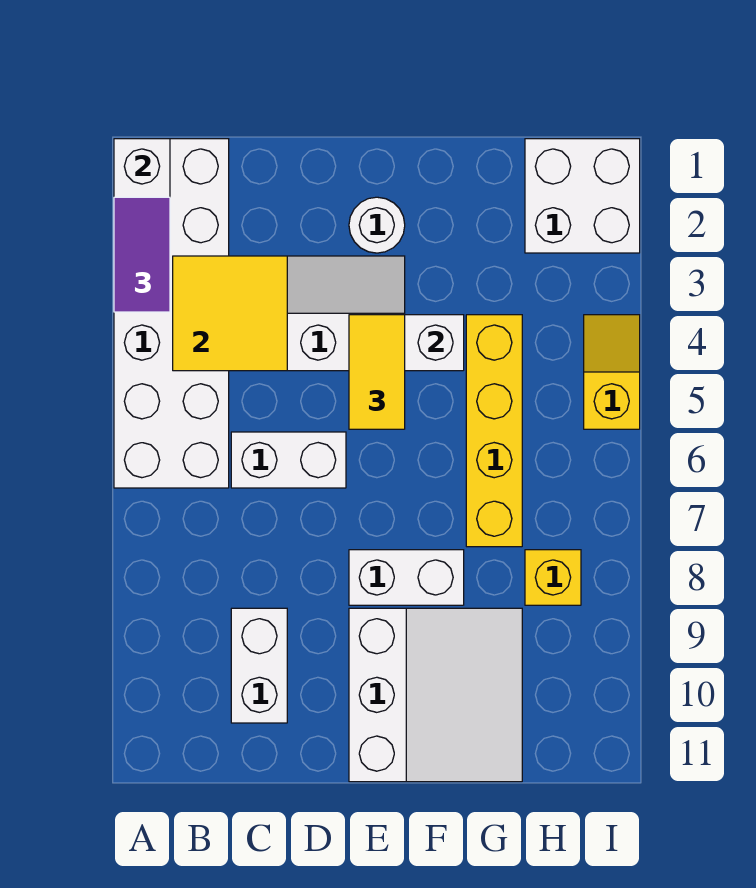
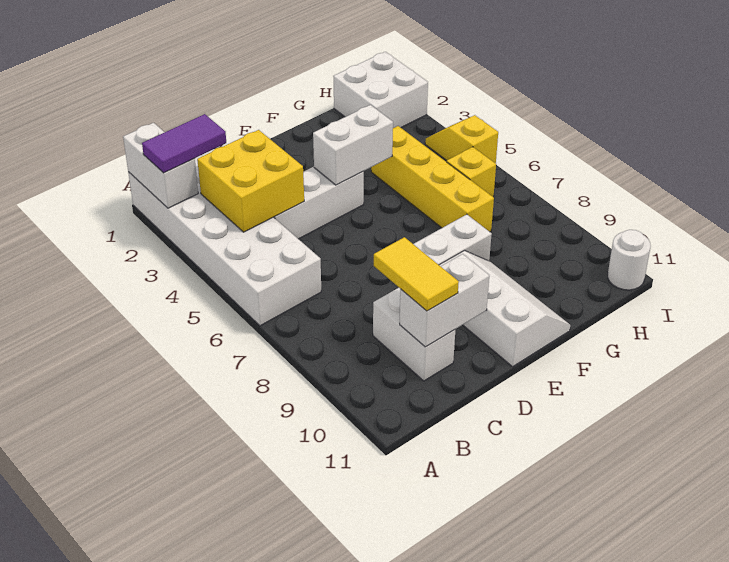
purple 1x2 tile [114,197,170,312] -> purple 1x2 tile turned to [142,114,226,173]
yellow 2x2 tile [173,256,287,371] -> yellow 2x2 brick [197,130,304,232]
white 1x2 brick [231,432,346,488] -> white 1x2 brick moved to [400,254,489,347]
white 1x1 round brick [349,197,405,253] -> white 1x1 round brick moved to [608,230,651,290]
yellow 1x2 tile [349,315,405,429] -> yellow 1x2 tile moved to [374,237,459,311]
white 3x3 slope [349,608,522,782] -> white 2x3 slope [439,251,570,367]
yellow 1x1 brick [525,550,581,605] -> yellow 1x1 brick moved to [447,147,496,197]

